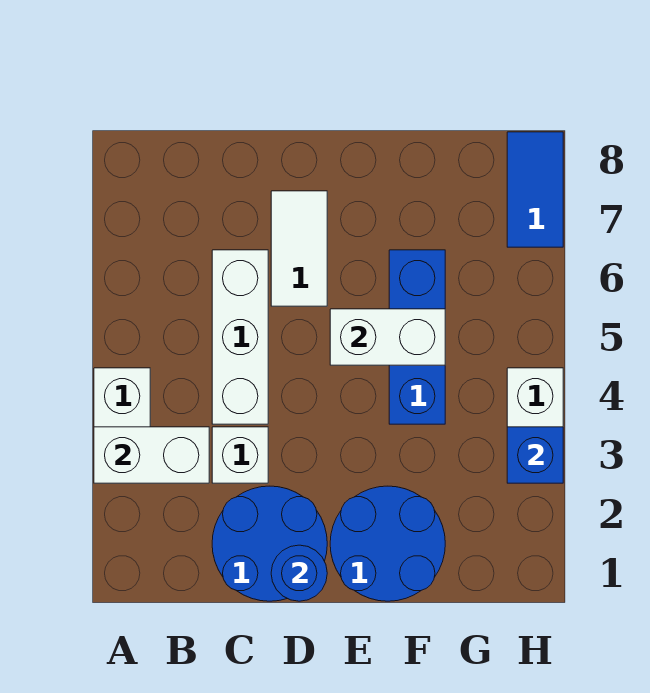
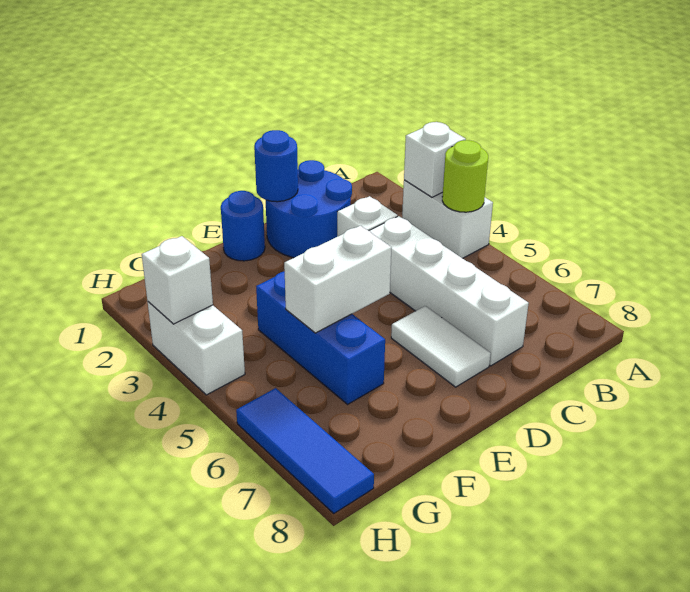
white 1x2 brick [94,427,209,483] -> white 1x1 brick [404,122,466,197]
none -> lime 1x1 round brick [442,140,488,212]
white 1x3 brick [212,250,268,424] -> white 1x4 brick [369,216,529,366]
blue 2x2 round brick [330,486,445,601] -> blue 1x1 round brick [221,191,265,261]
blue 1x1 brick [507,427,563,483] -> white 1x1 brick [142,236,213,324]
blue 1x2 tile [507,132,563,247] -> blue 1x3 tile [236,388,374,513]

